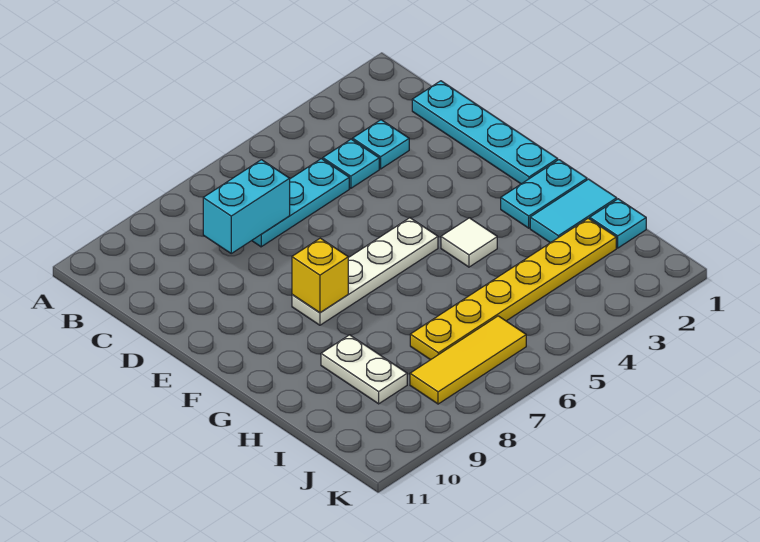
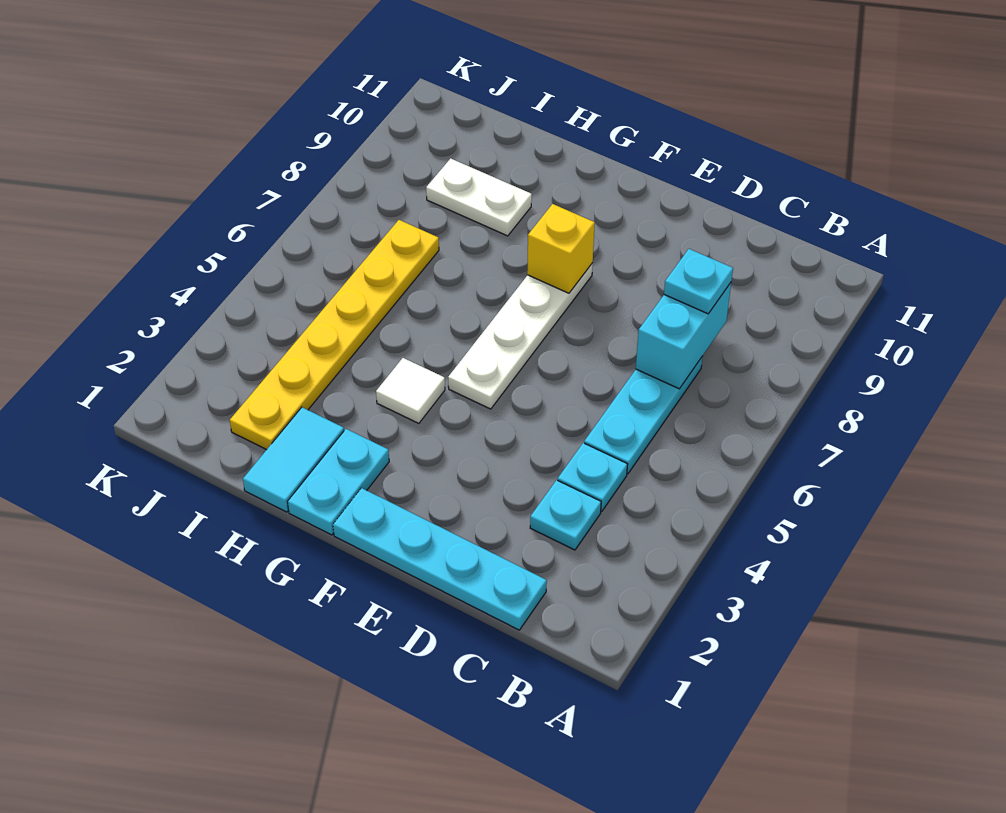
cyan 1x1 plate [590,199,646,248] -> cyan 1x1 plate moved to [664,249,733,314]
yellow 1x3 tile [410,316,526,404] -> none

